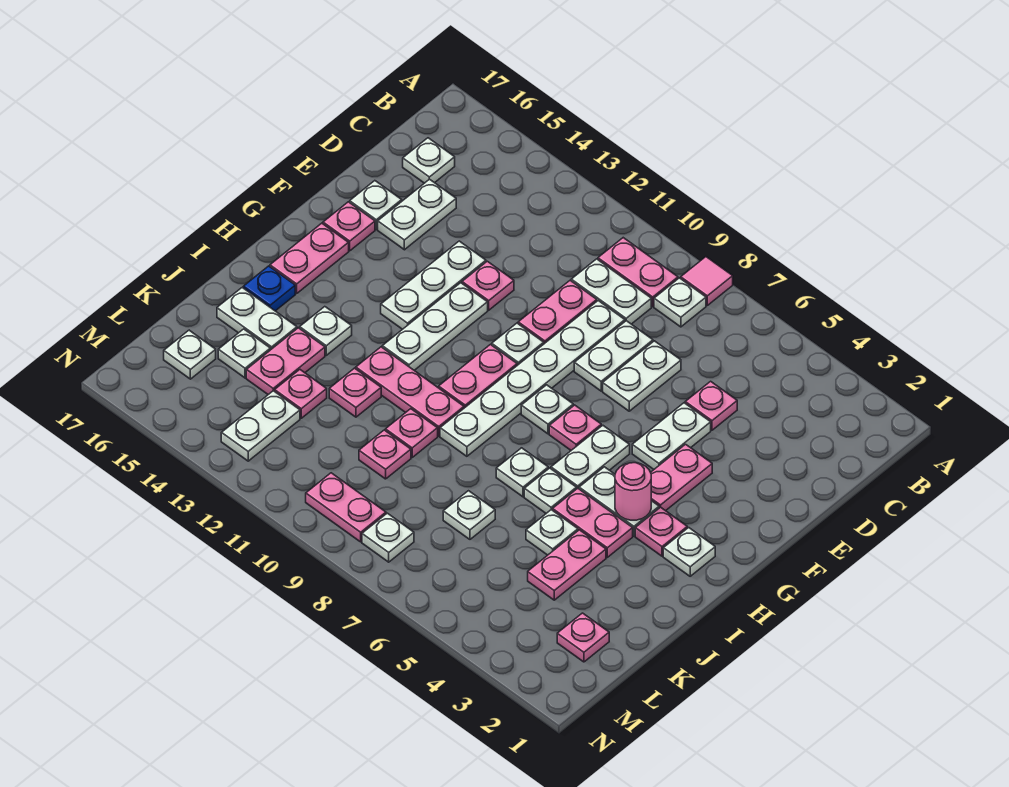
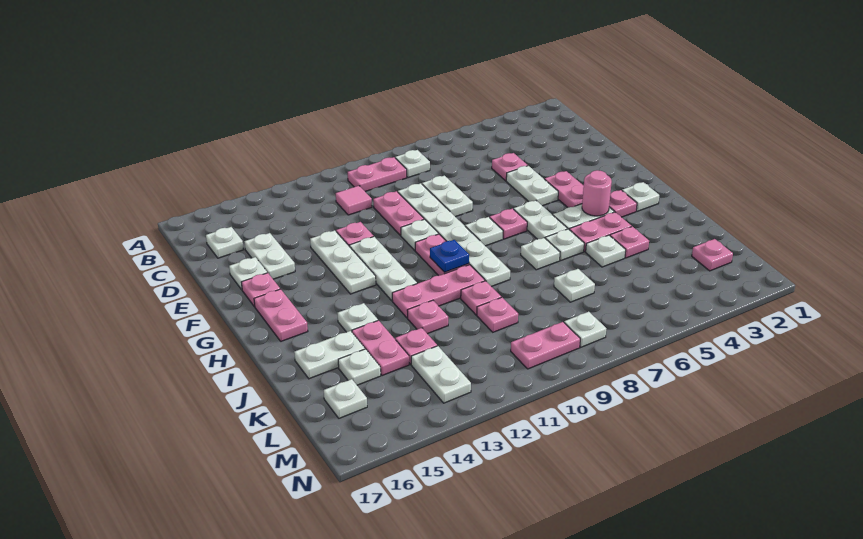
pink 1x1 tile [681,257,733,305] -> pink 1x1 tile moved to [336,186,372,215]
white 1x2 plate [571,259,651,324] -> none
white 1x2 plate [603,341,681,411] -> none
blue 1x1 plate [243,266,295,311] -> blue 1x1 plate moved to [430,240,469,272]
pink 1x2 plate [528,530,606,600] -> pink 1x1 plate [610,227,649,258]

